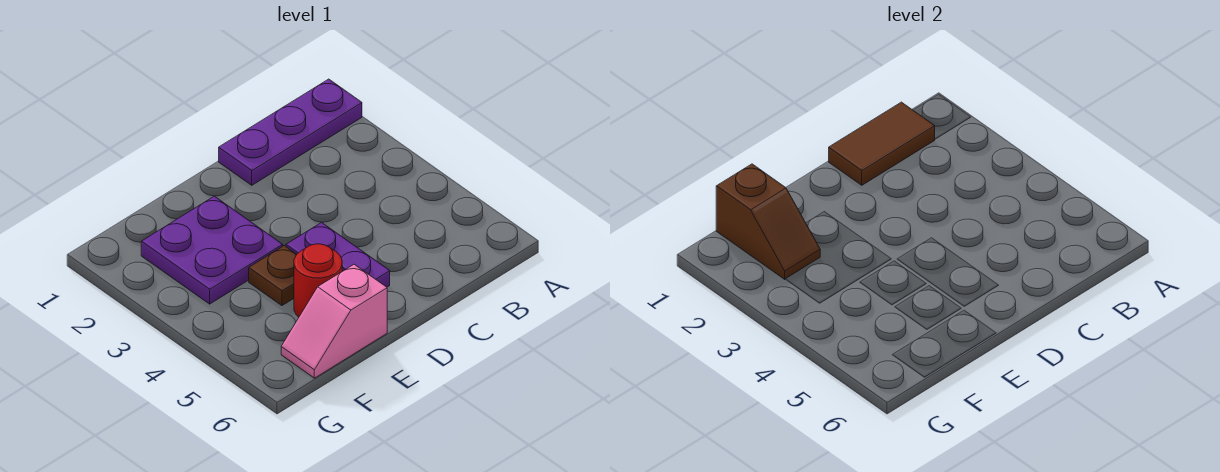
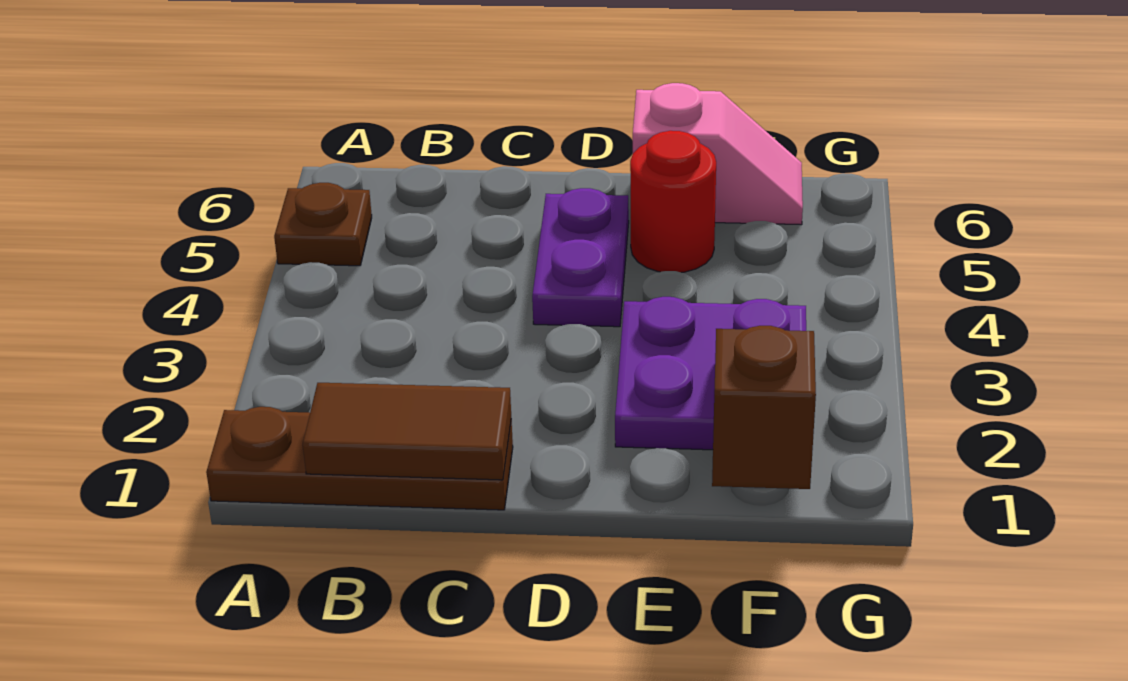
purple 1x3 plate [219,79,362,185] -> brown 1x3 plate [206,407,513,510]
brown 1x1 plate [249,246,297,306] -> brown 1x1 plate moved to [274,183,372,266]

